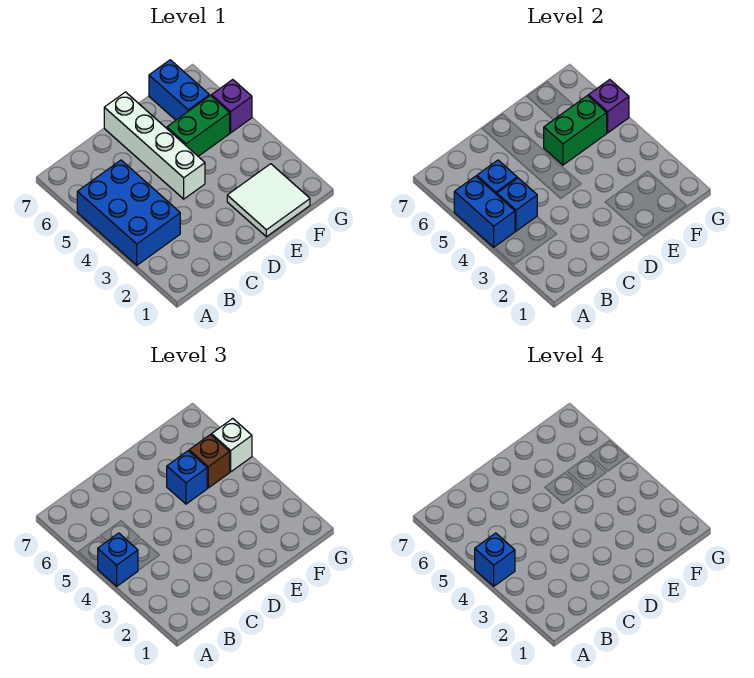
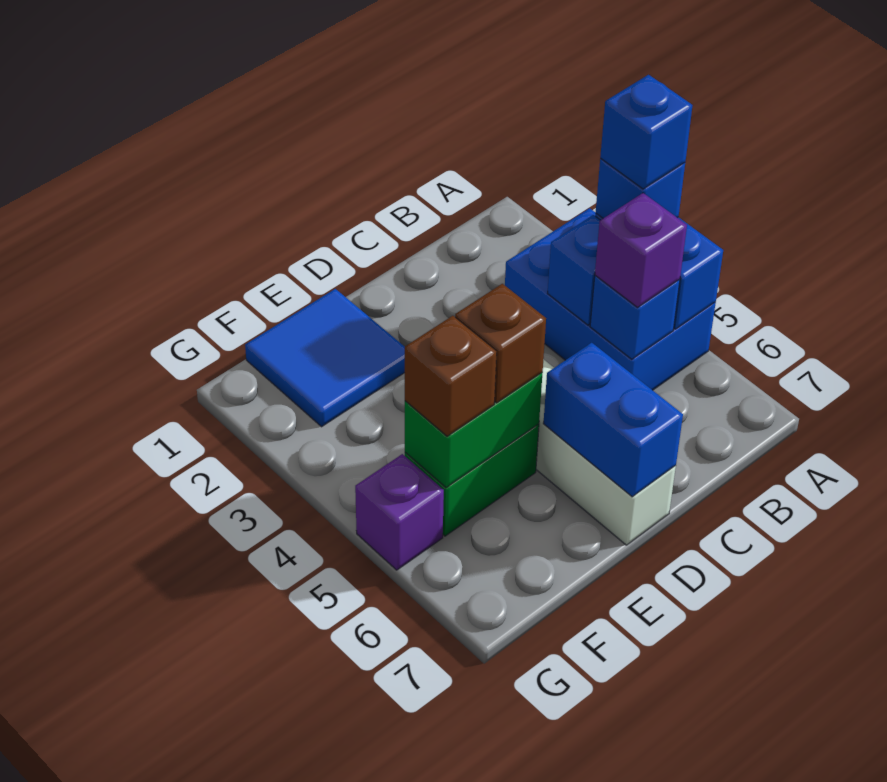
white 2x2 tile [227,164,310,237] -> blue 2x2 tile [245,289,405,427]
blue 1x1 brick [167,451,207,504] -> brown 1x1 brick [455,284,546,403]
blue 1x2 brick [149,60,209,120] -> blue 1x2 brick moved to [543,343,683,497]
purple 1x1 brick [589,80,629,133] -> purple 1x1 brick moved to [595,193,687,307]
white 1x1 brick [212,419,252,472] -> none

